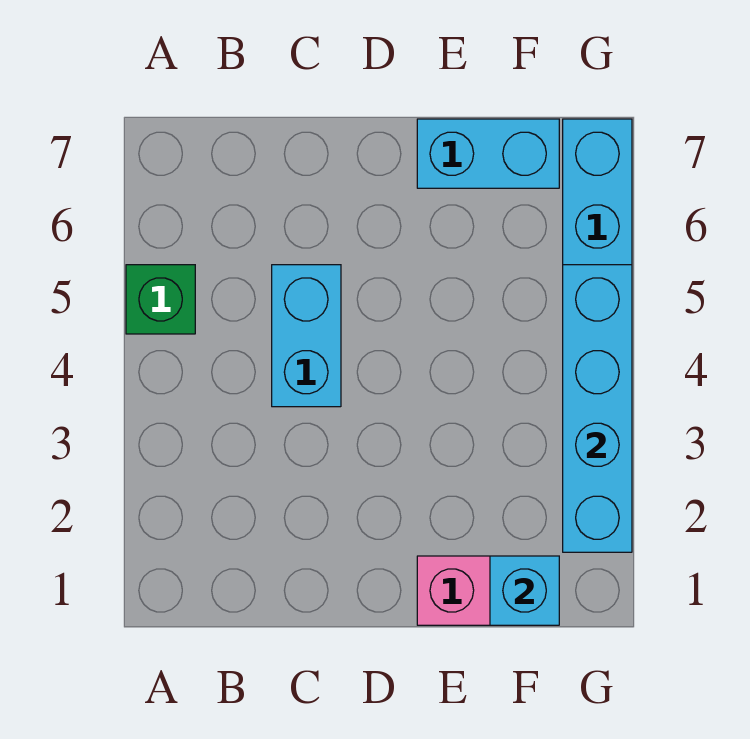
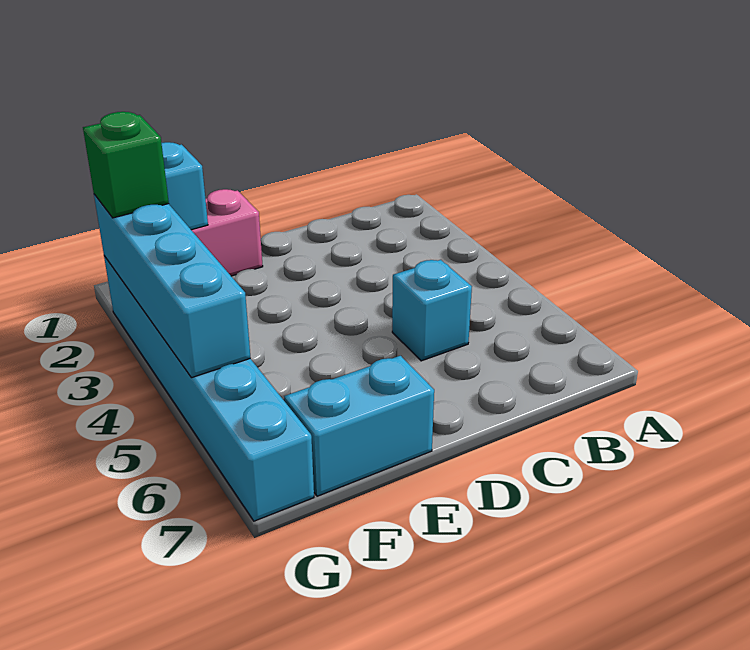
green 1x1 brick [126,265,195,334] -> green 1x1 brick moved to [83,112,169,218]
cyan 1x2 brick [272,265,341,407] -> cyan 1x1 brick [392,260,472,361]

